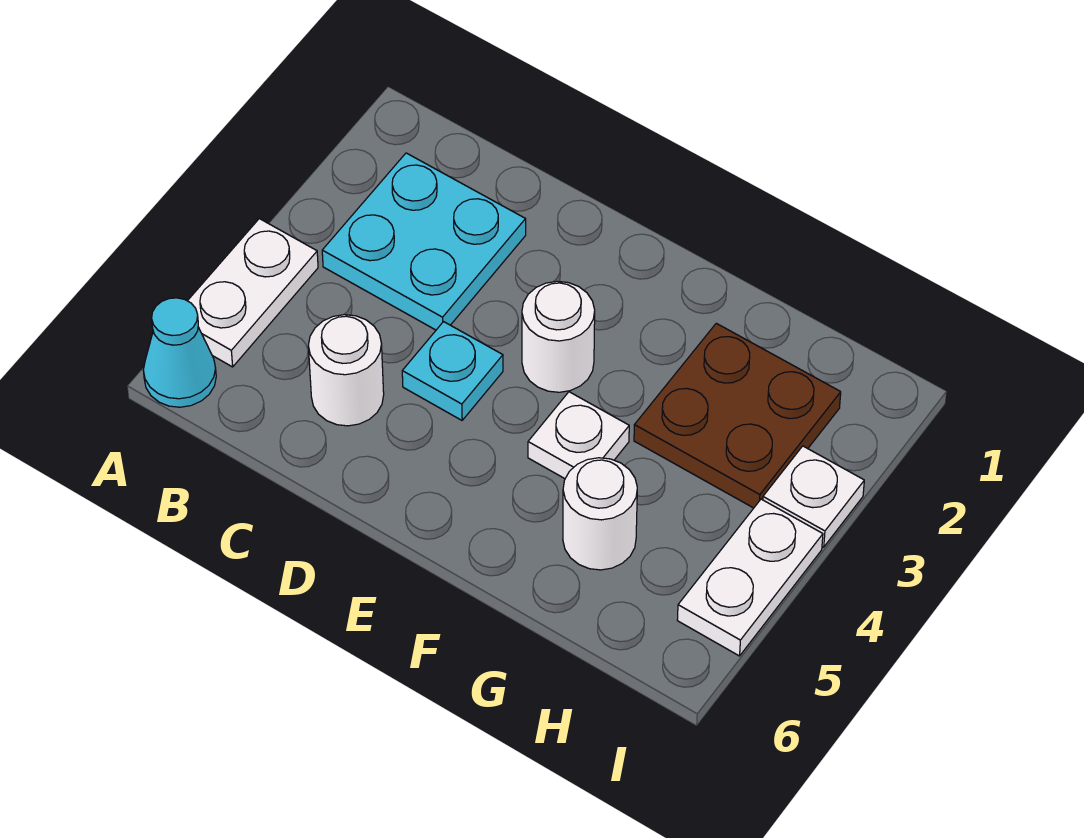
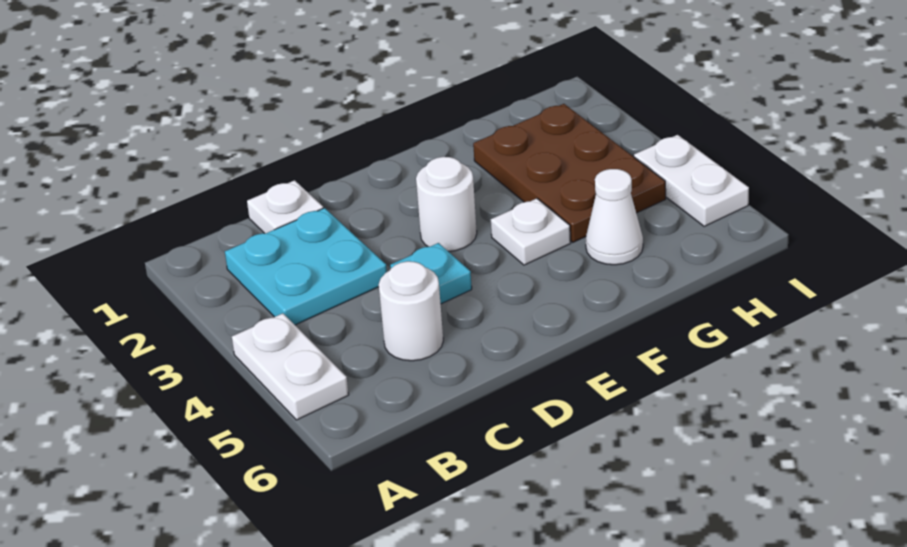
cyan 1x1 cone [143,298,216,407] -> none
brown 2x2 plate [634,323,841,508] -> brown 2x3 plate [473,104,666,242]
white 1x1 round brick [563,458,637,570] -> white 1x1 cone [586,169,643,265]
white 1x1 plate [763,446,864,547] -> white 1x1 plate moved to [247,180,323,234]

